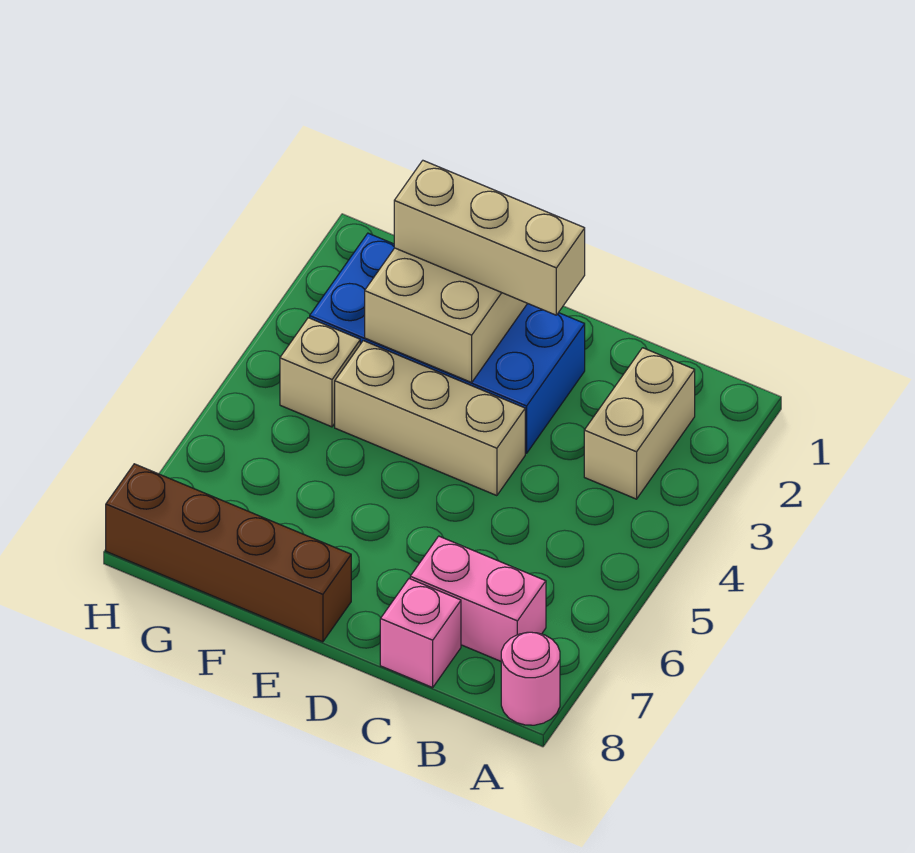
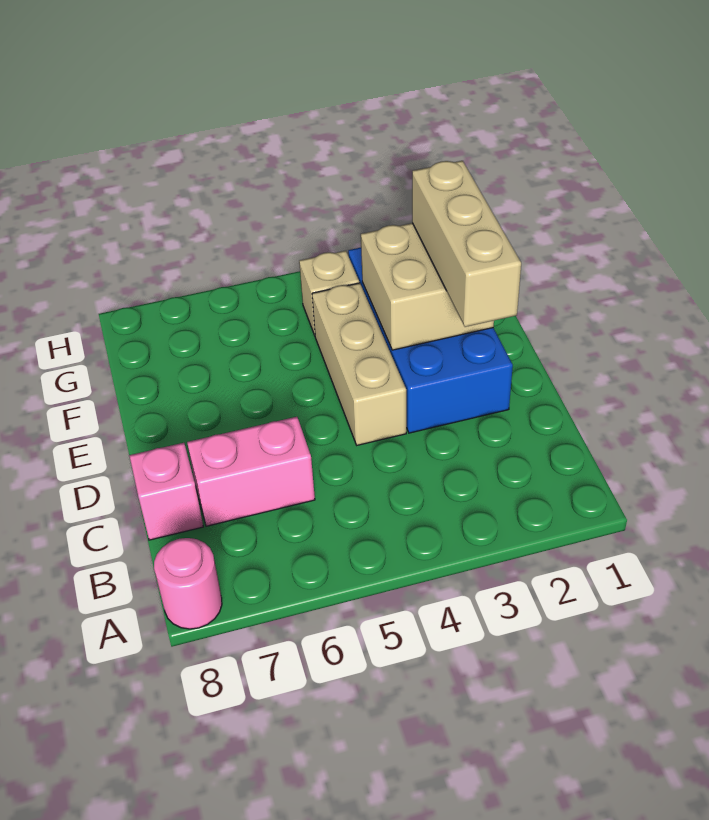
tan 1x2 brick [584,348,695,499] -> none
pink 1x2 brick [410,536,546,661] -> pink 1x2 brick turned to [187,417,315,526]
brown 1x4 brick [106,464,351,642] -> none

